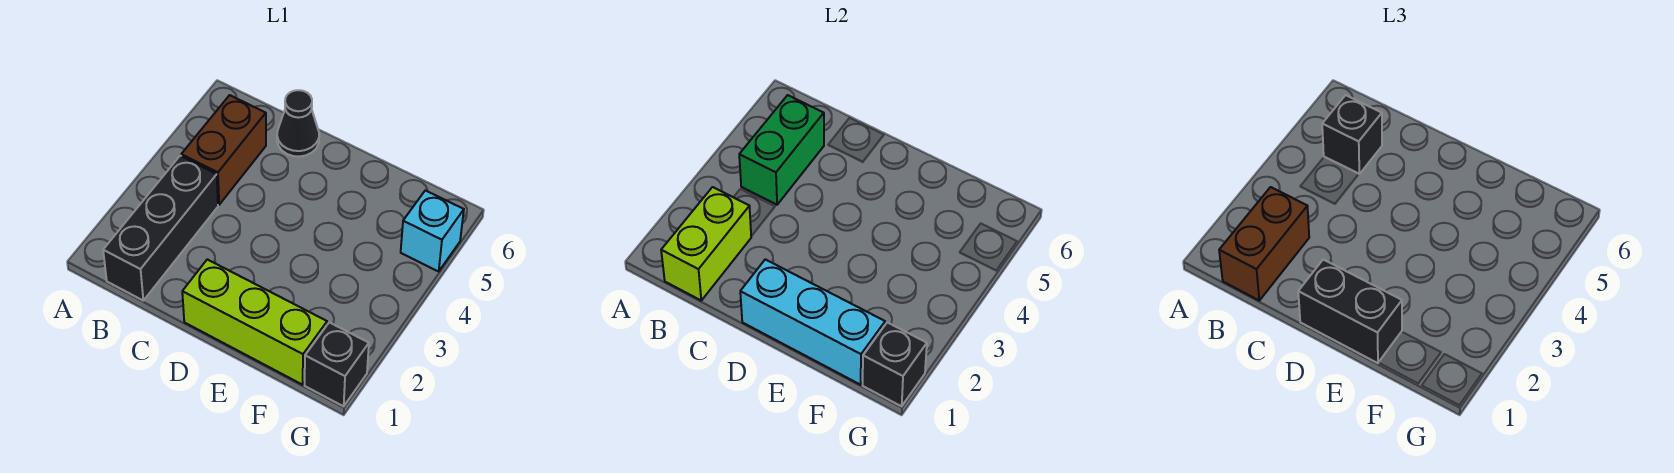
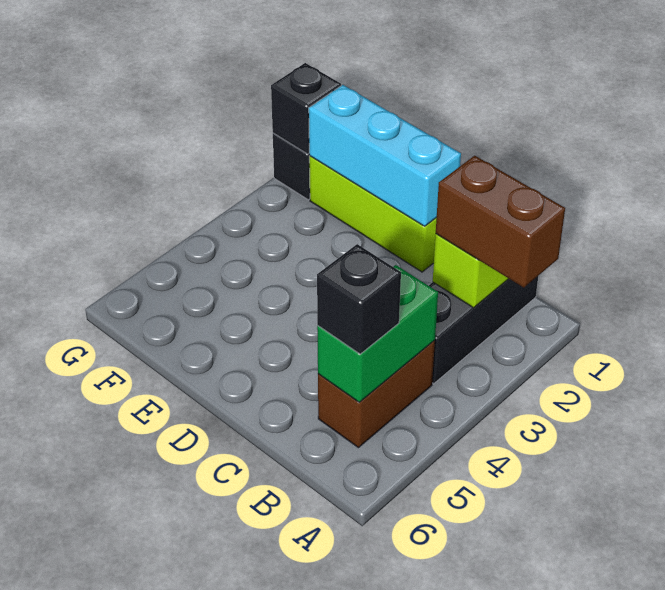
brown 1x2 brick [1219,187,1309,300] -> brown 1x2 brick turned to [436,156,565,288]
black 1x1 cone [277,90,319,157] -> none
black 1x2 brick [1298,259,1402,363] -> none
cyan 1x1 brick [401,190,464,271] -> none

